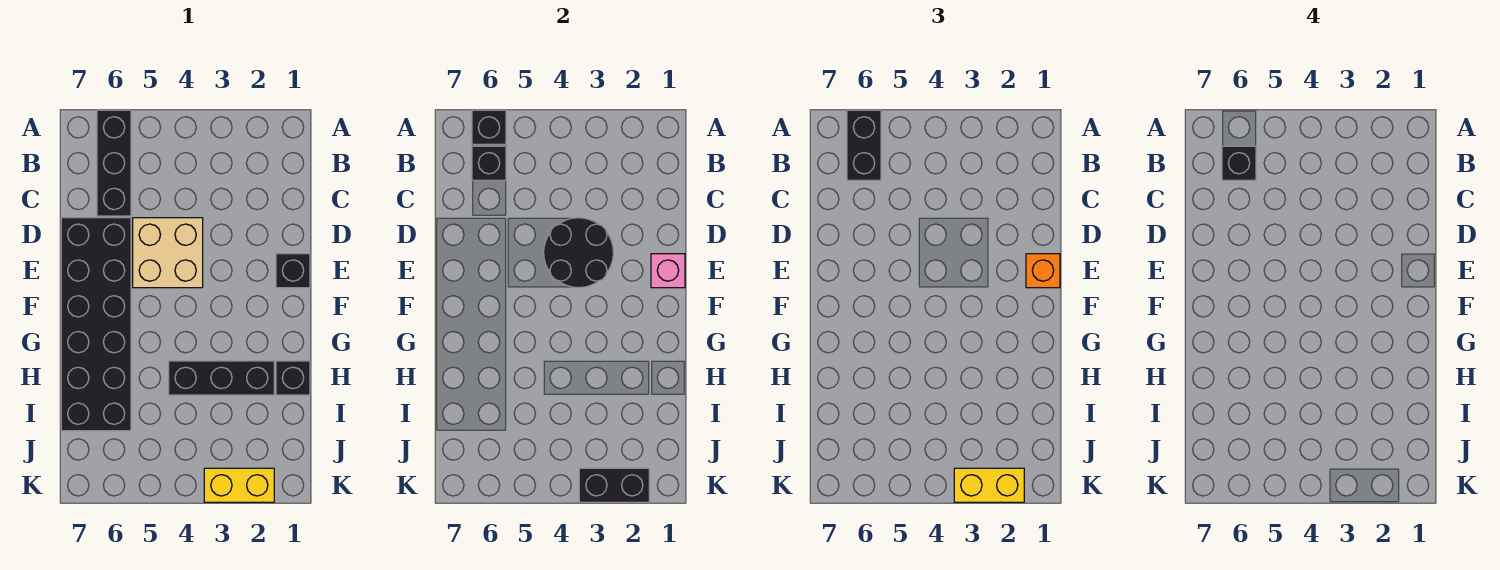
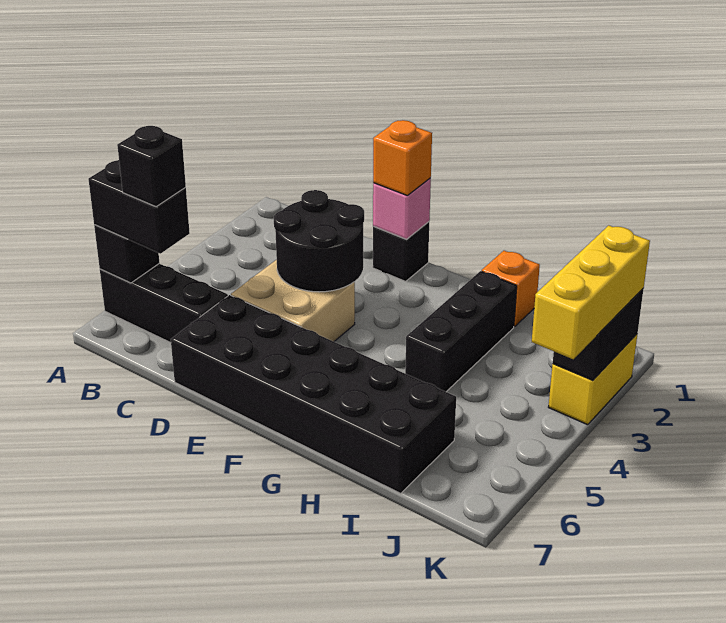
black 1x1 brick [472,146,506,180] -> none
black 1x1 brick [276,361,310,395] -> orange 1x1 brick [482,251,540,327]
yellow 1x2 brick [954,468,1024,502] -> yellow 1x3 brick [532,225,650,359]

